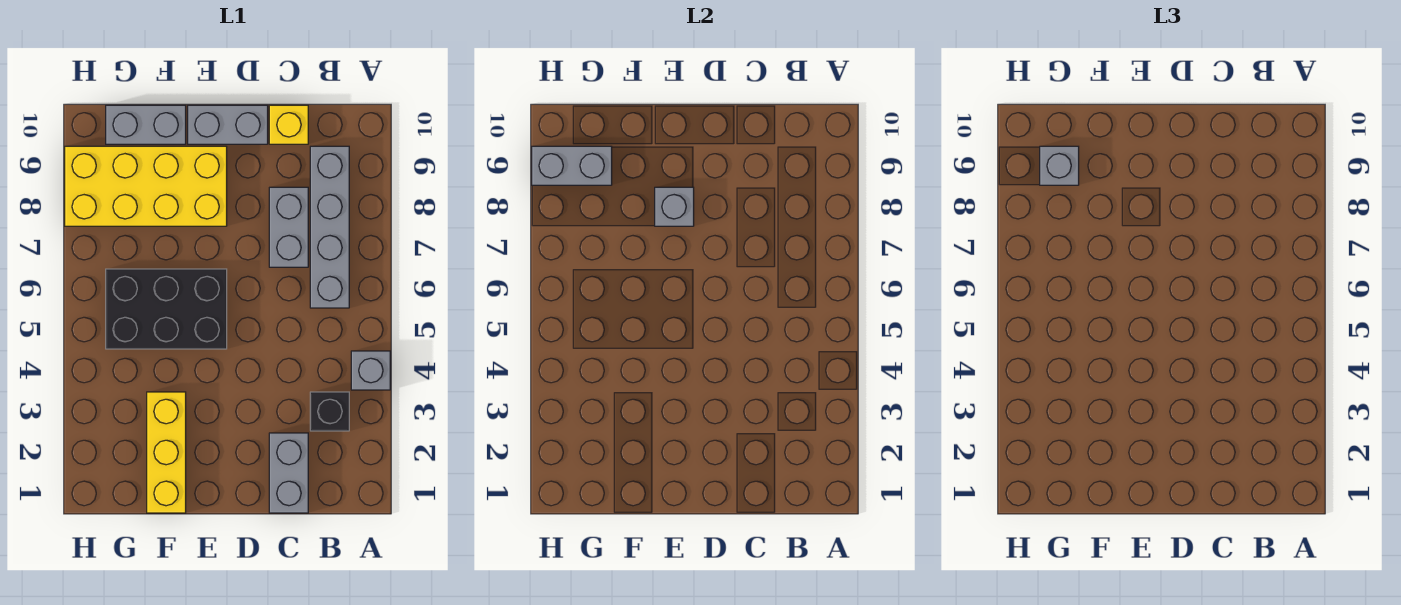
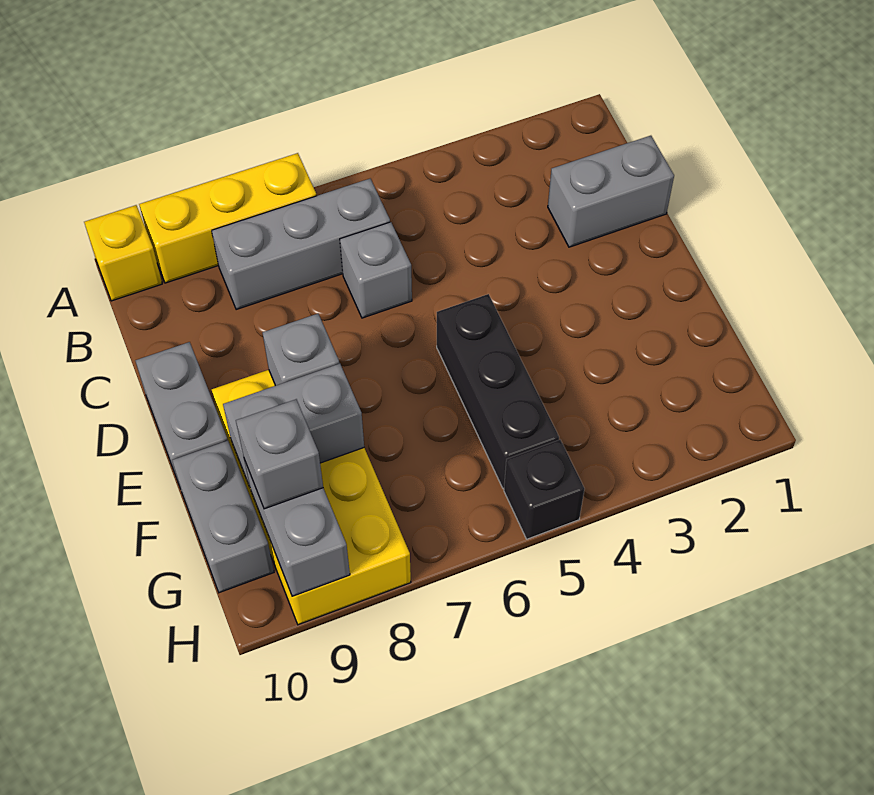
grey 1x1 brick [351,351,390,390] -> grey 1x1 brick moved to [340,222,412,318]
black 1x1 brick [310,392,349,431] -> black 1x1 brick moved to [504,440,584,539]
grey 1x4 brick [310,146,349,308] -> grey 1x3 brick [212,179,390,310]
grey 1x2 brick [269,187,308,267] -> grey 1x2 brick moved to [223,363,364,487]
yellow 1x1 brick [269,105,308,144] -> yellow 1x1 brick moved to [84,205,162,301]
black 2x3 brick [106,269,227,349] -> black 1x3 brick [437,294,559,488]
yellow 1x3 brick [147,392,186,513] -> yellow 1x3 brick moved to [139,153,317,283]

